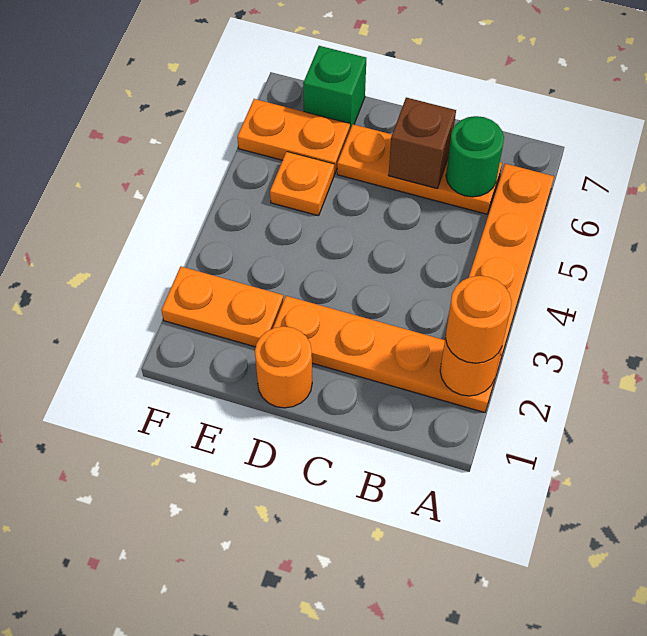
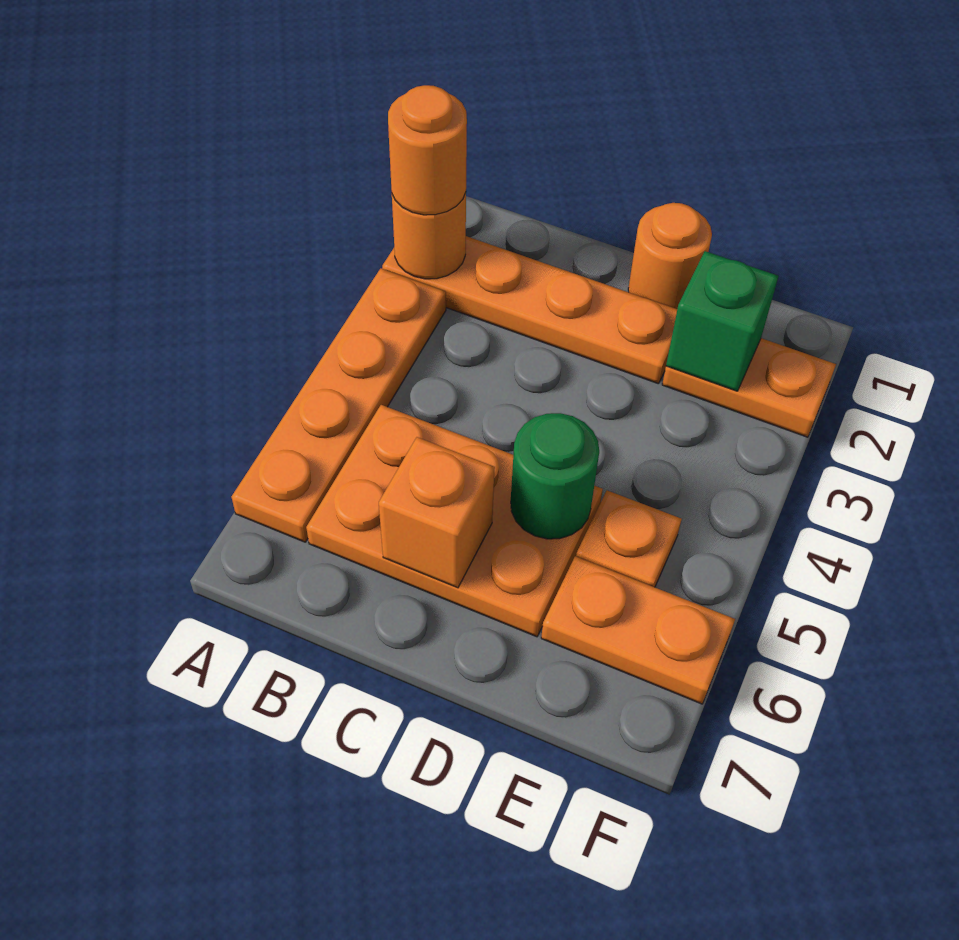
orange 1x3 plate [337,124,502,214] -> orange 2x3 plate [306,405,603,637]
green 1x1 round brick [446,116,504,197] -> green 1x1 round brick moved to [511,413,599,539]
brown 1x1 brick [389,98,456,189] -> orange 1x1 brick [379,437,495,588]
green 1x1 brick [303,46,366,129] -> green 1x1 brick moved to [666,251,778,391]

